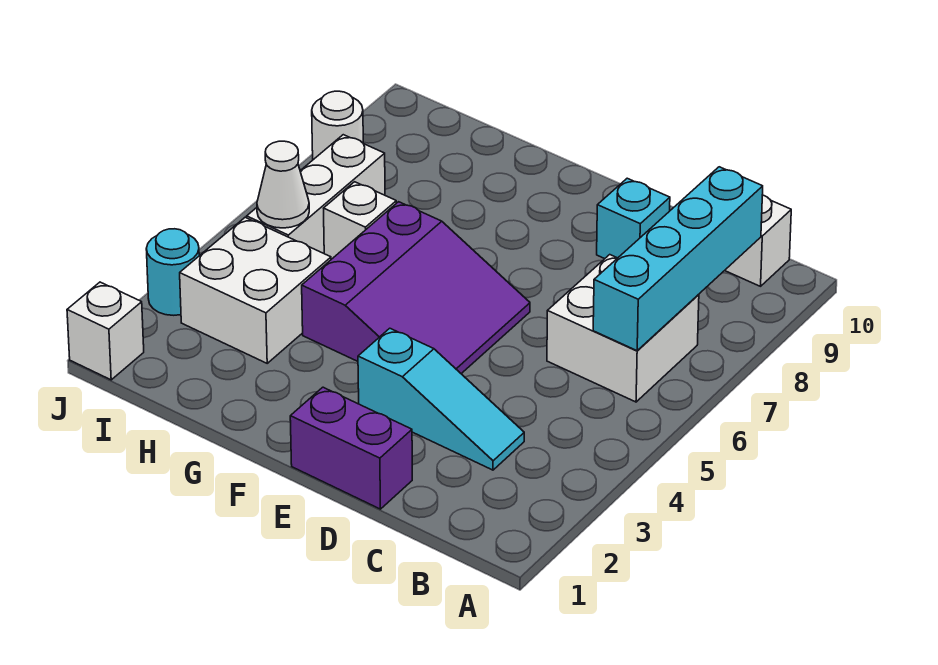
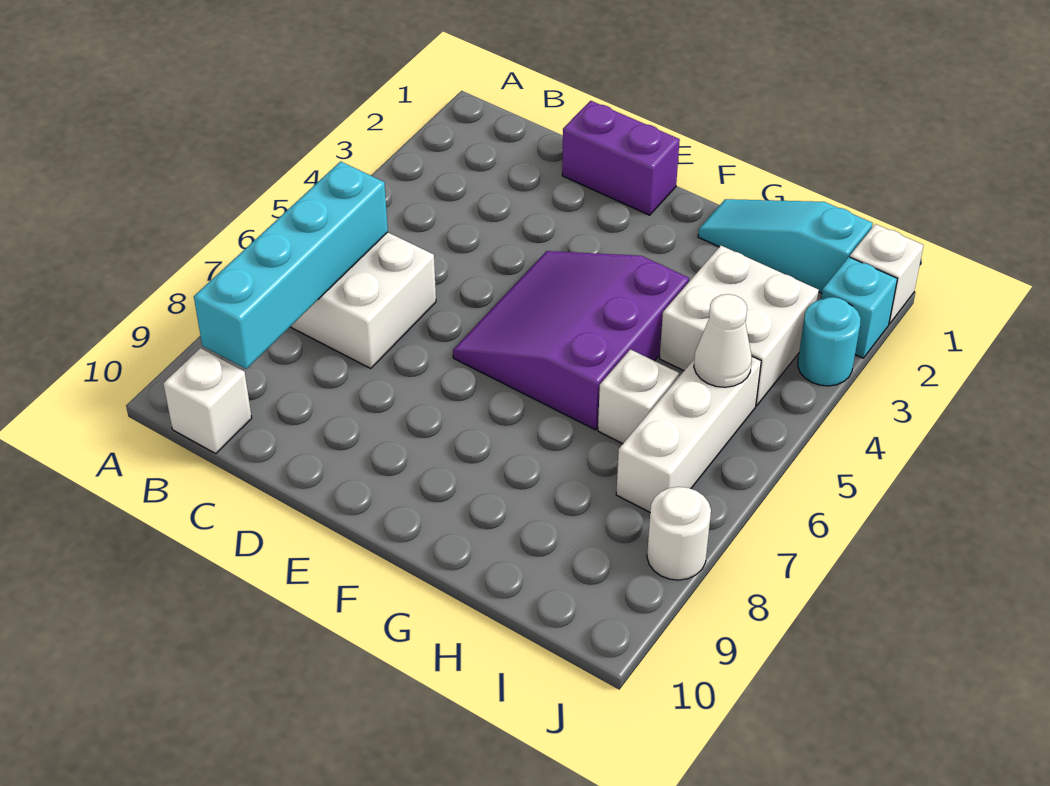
cyan 1x3 slope [358,328,524,470] -> cyan 1x3 slope moved to [698,199,873,293]
cyan 1x1 brick [597,178,670,259] -> cyan 1x1 brick moved to [821,257,897,358]

